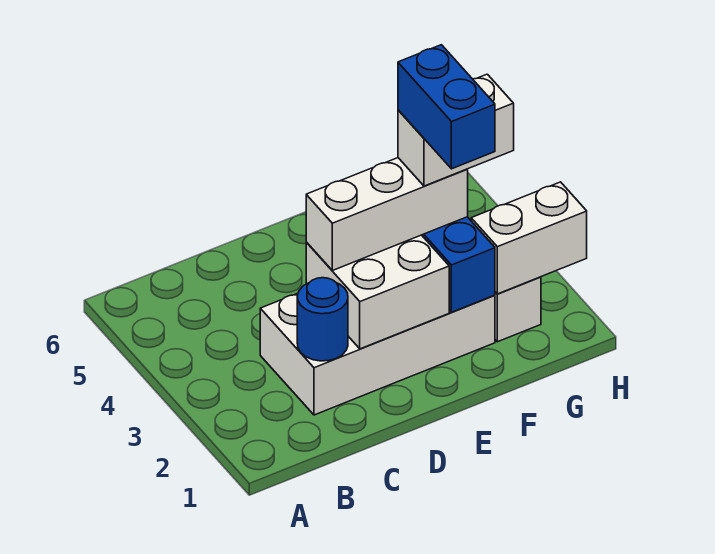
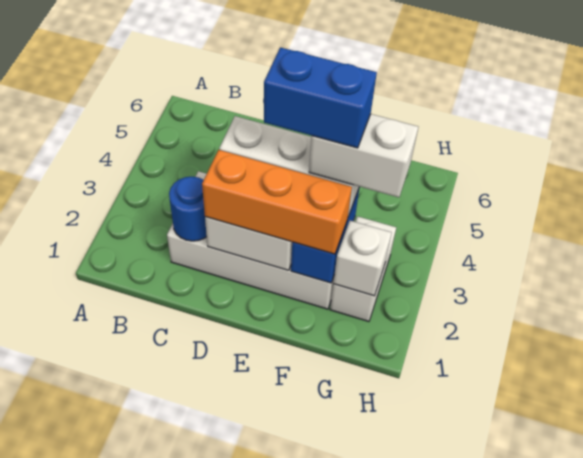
none -> orange 1x3 brick [202,150,352,254]
blue 1x2 brick [398,45,495,169] -> blue 1x2 brick turned to [264,47,377,148]
white 1x2 brick [471,182,587,294] -> white 1x1 brick [333,221,392,296]

